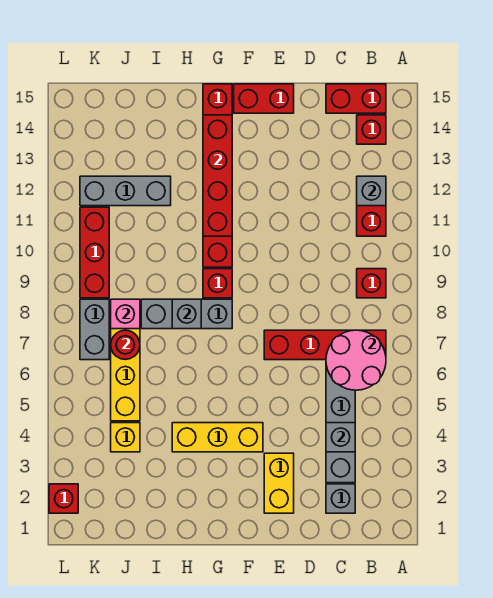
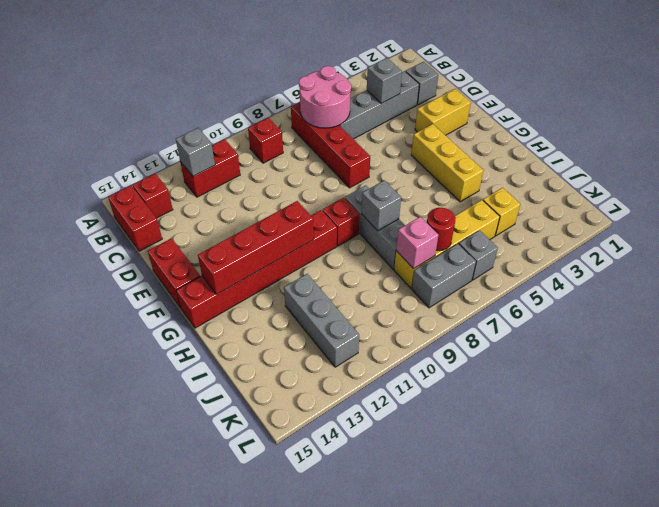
none -> grey 1x1 brick [459,230,498,280]
red 1x3 brick [80,207,109,298] -> none
red 1x1 brick [49,484,78,513] -> none

